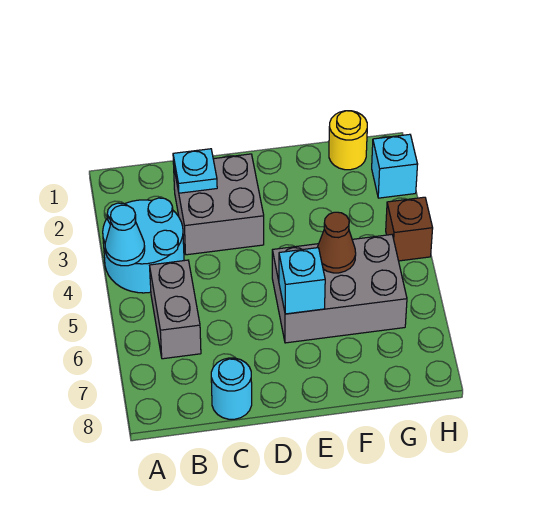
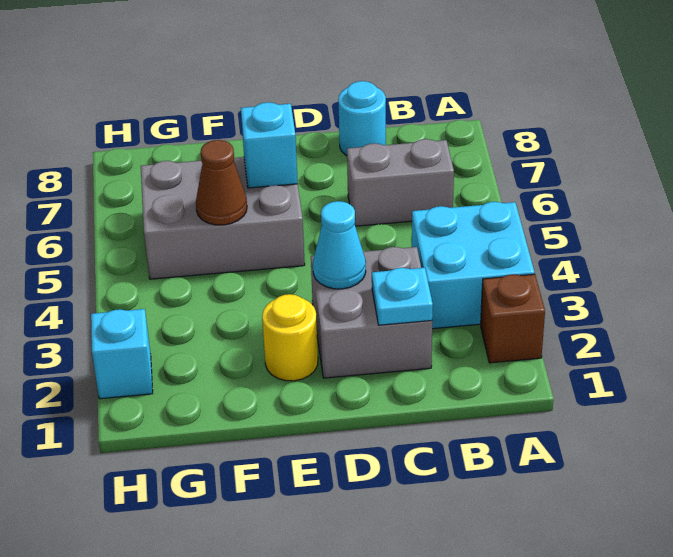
cyan 2x2 round brick [103,198,184,293] -> cyan 2x2 brick [412,202,535,329]
cyan 1x1 cone [105,205,145,266] -> cyan 1x1 cone moved to [313,201,366,289]
grey 1x2 brick [150,260,201,359] -> grey 1x2 brick turned to [347,139,454,226]
yellow 1x1 round brick [329,111,367,170] -> yellow 1x1 round brick moved to [262,294,318,381]
brown 1x1 brick [386,197,433,261] -> brown 1x1 brick moved to [481,274,545,363]

